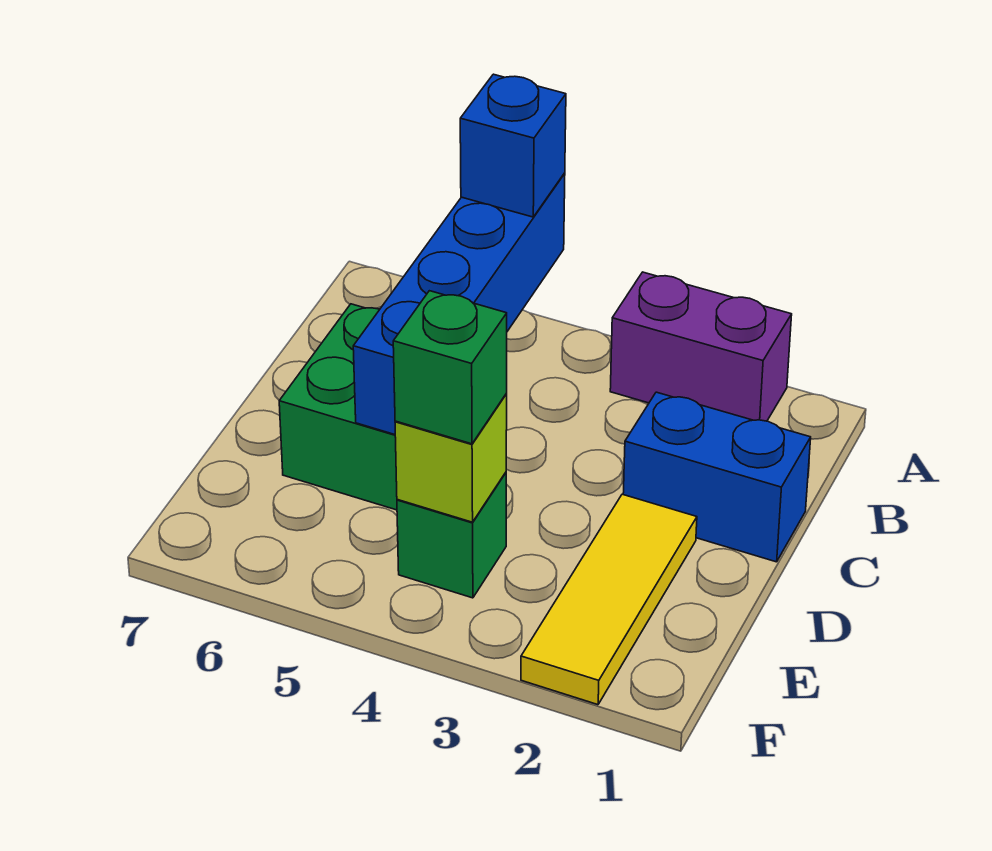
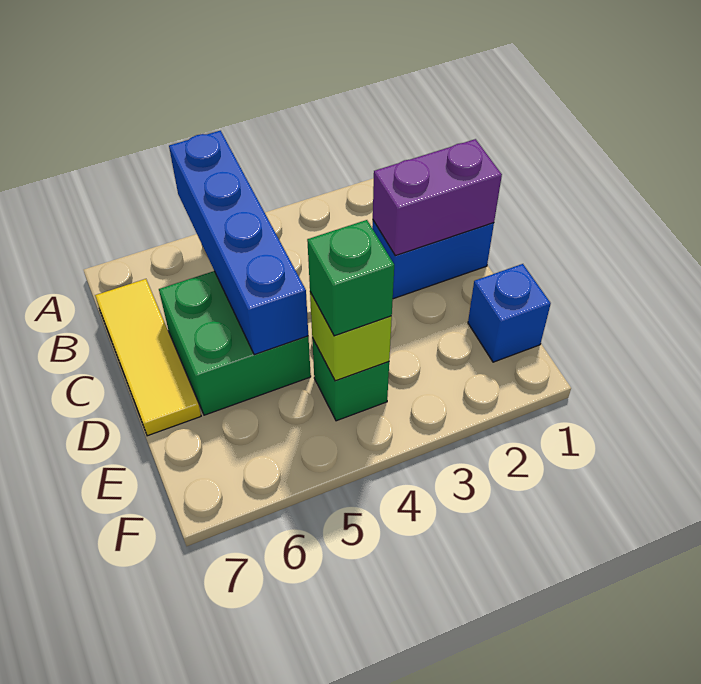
purple 1x2 brick [610,272,792,421] -> purple 1x2 brick moved to [373,139,502,256]
blue 1x1 brick [460,74,566,217] -> blue 1x1 brick moved to [468,264,551,362]
yellow 1x3 tile [521,494,697,705] -> yellow 1x3 tile moved to [95,279,201,436]

